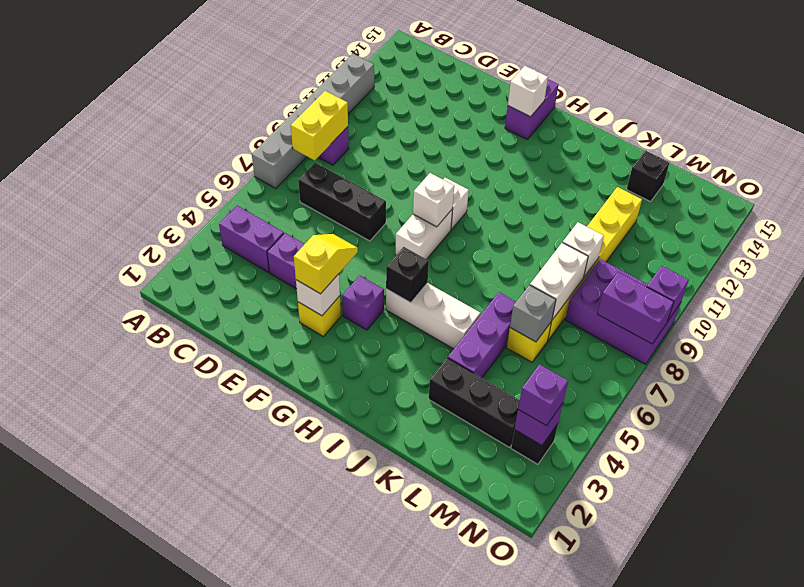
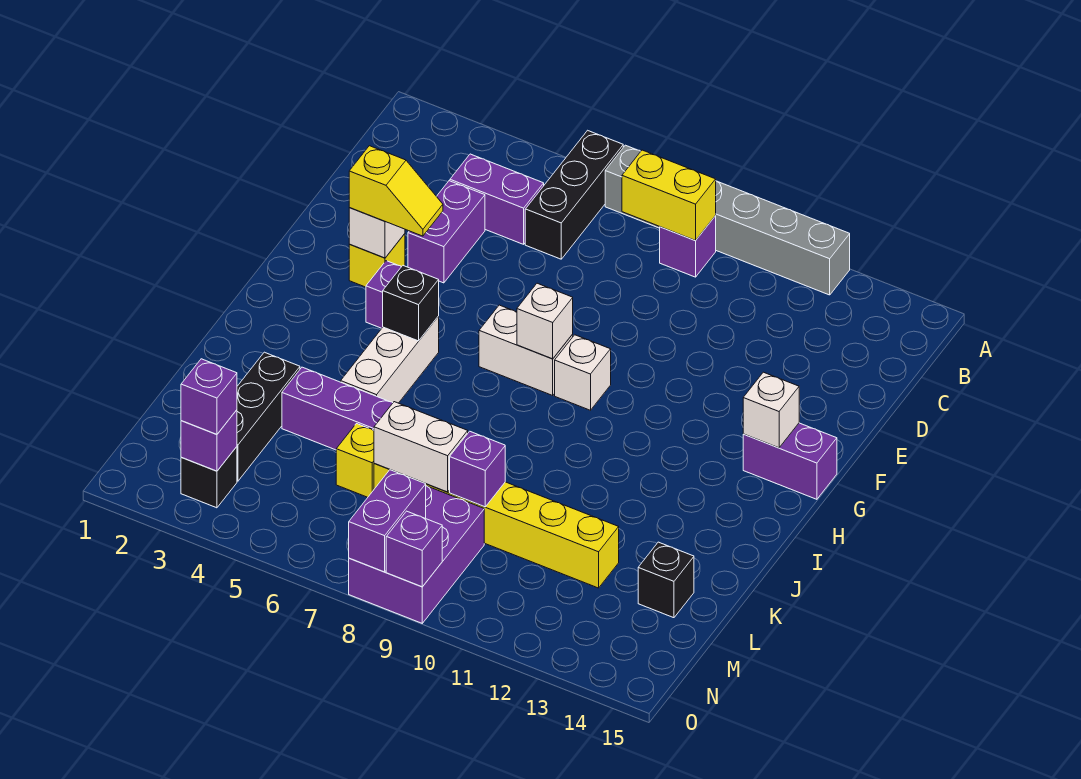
purple 1x2 brick [219,206,284,272] -> purple 1x2 brick turned to [450,154,544,244]
black 1x3 brick [298,163,386,241] -> black 1x3 brick moved to [525,130,623,259]
grey 1x1 brick [510,285,556,342] -> none
white 1x1 brick [563,222,604,277] -> purple 1x1 brick [450,431,505,507]

